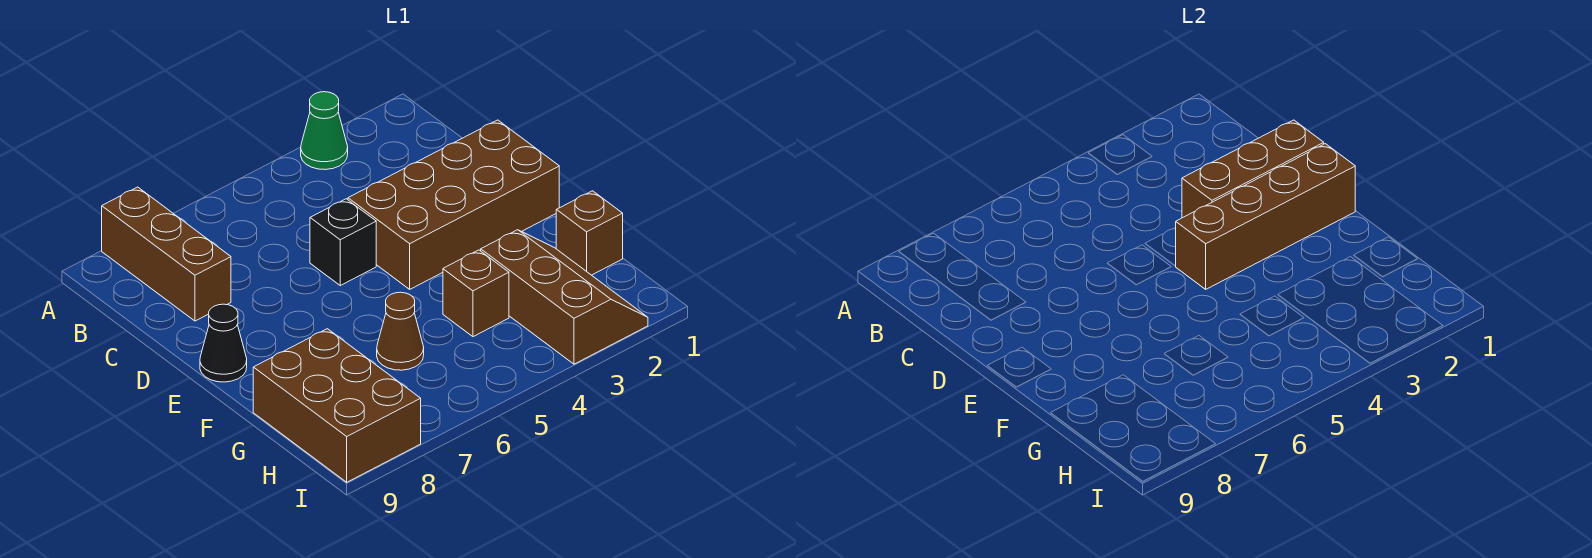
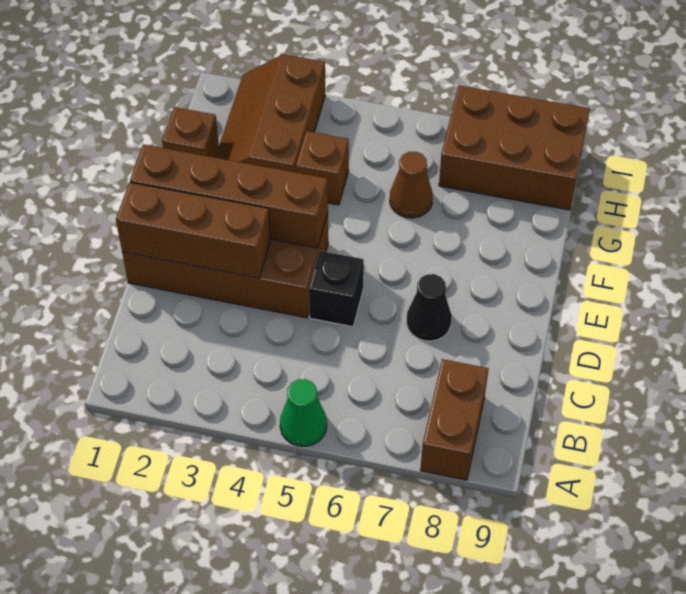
green 1x1 cone [301,92,348,170] -> green 1x1 cone moved to [280,379,327,446]
brown 1x3 brick [102,187,231,321] -> brown 1x2 brick [420,359,489,480]
black 1x1 cone [200,304,247,382] -> black 1x1 cone moved to [406,274,452,341]
brown 2x3 brick [253,329,421,482] -> brown 2x3 brick turned to [439,85,590,210]

